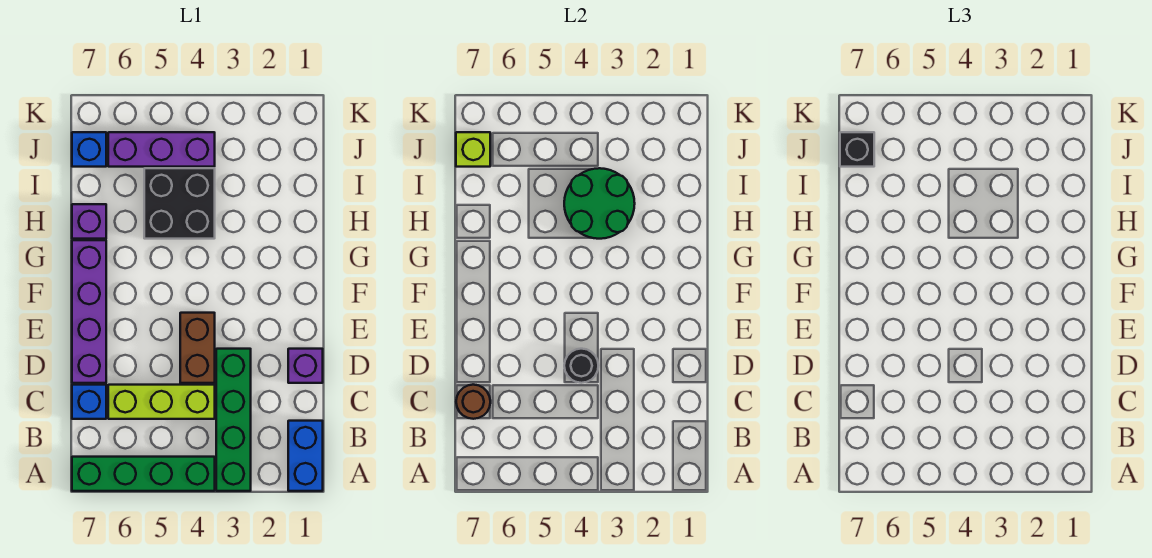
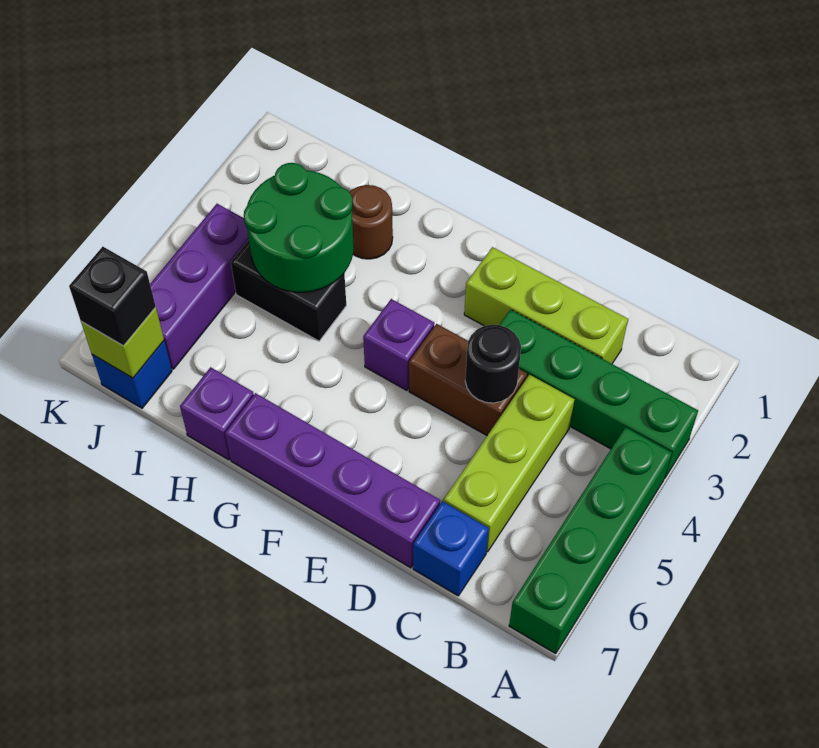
blue 1x2 brick [288,421,323,491] -> none
none -> lime 1x3 brick [464,247,628,364]
brown 1x1 round brick [456,385,490,419] -> brown 1x1 round brick moved to [349,185,393,259]
purple 1x1 brick [288,349,323,383] -> purple 1x1 brick moved to [363,299,434,390]
black 2x2 brick [144,168,215,239] -> black 1x2 brick [231,240,346,341]

